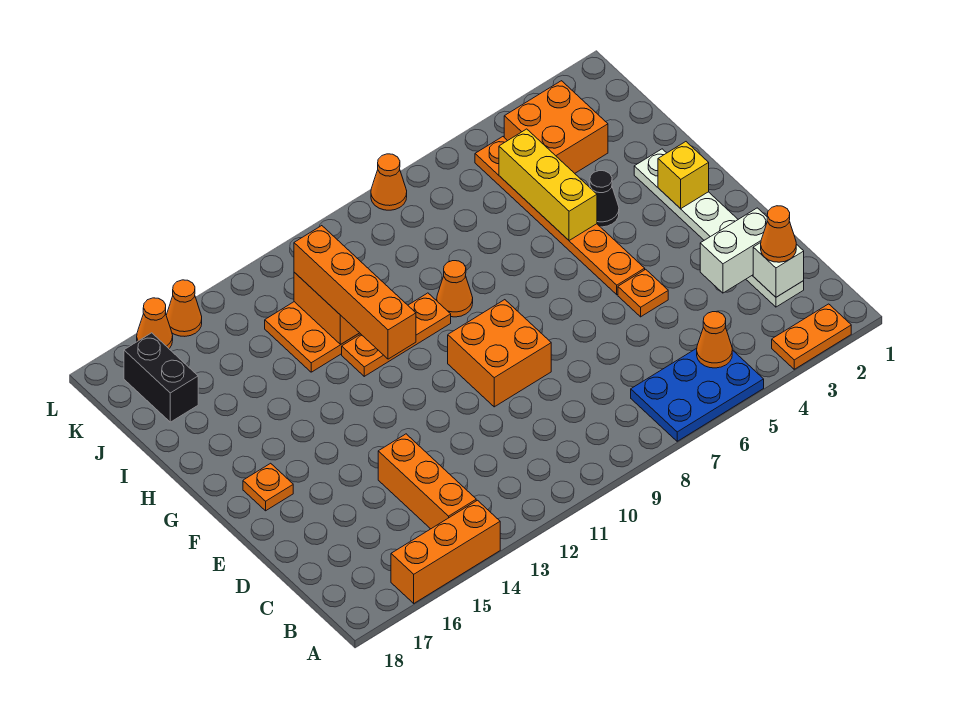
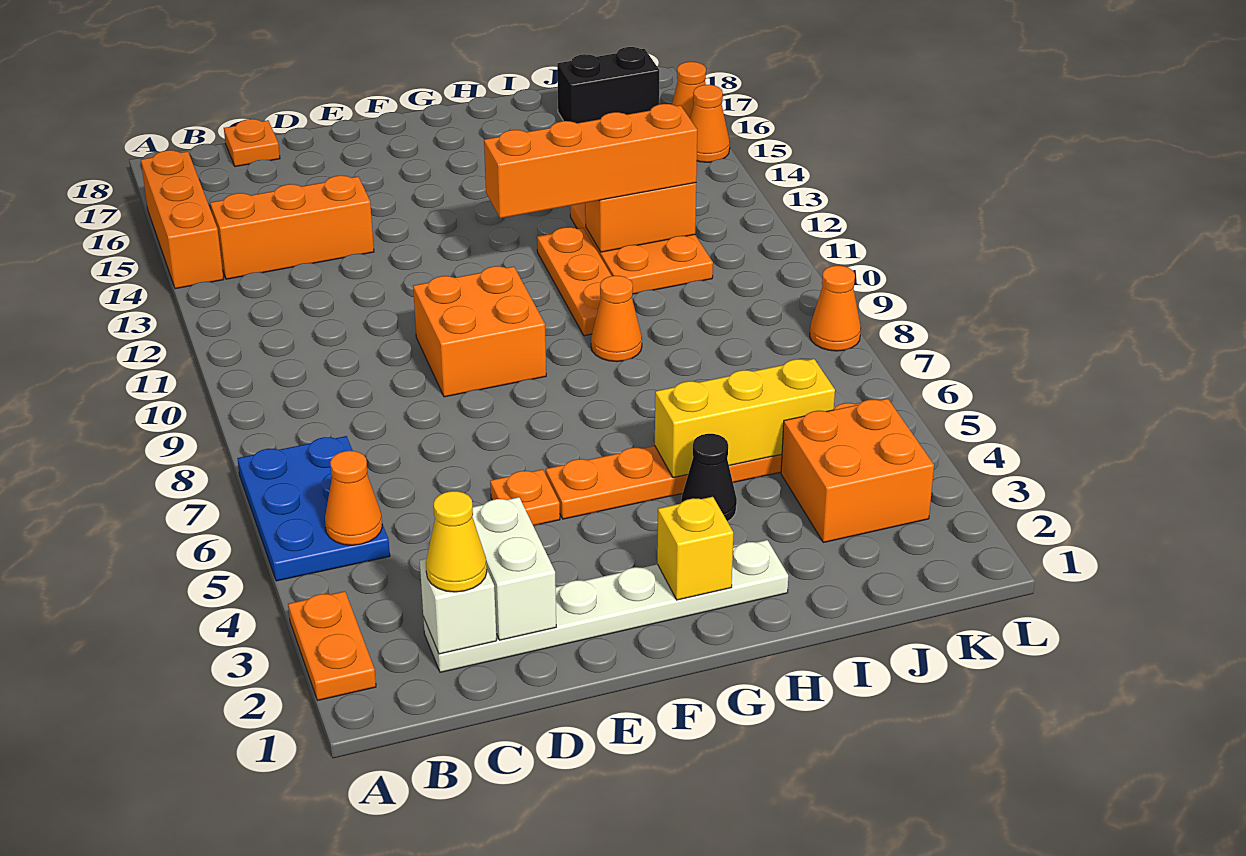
orange 1x1 cone [761,206,796,262] -> yellow 1x1 cone [426,491,487,592]
orange 1x1 plate [243,463,293,511] -> orange 1x1 plate moved to [224,119,280,167]

